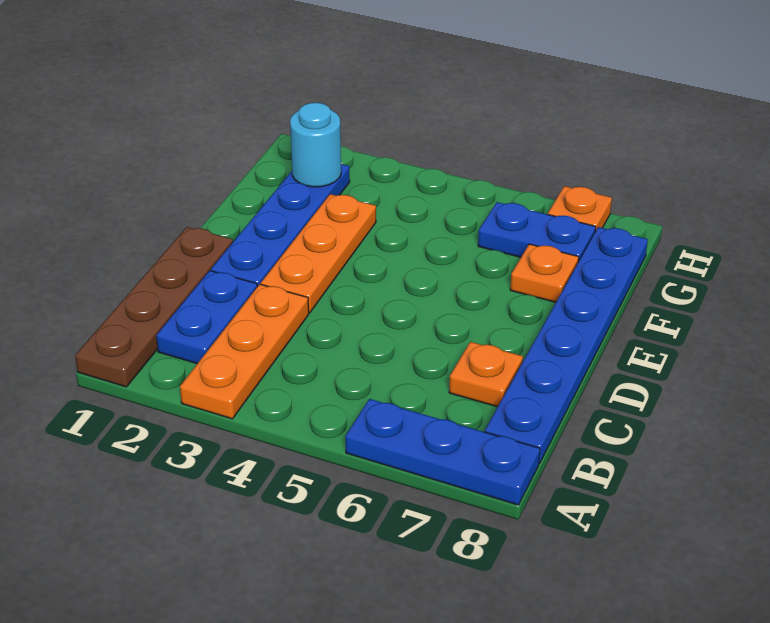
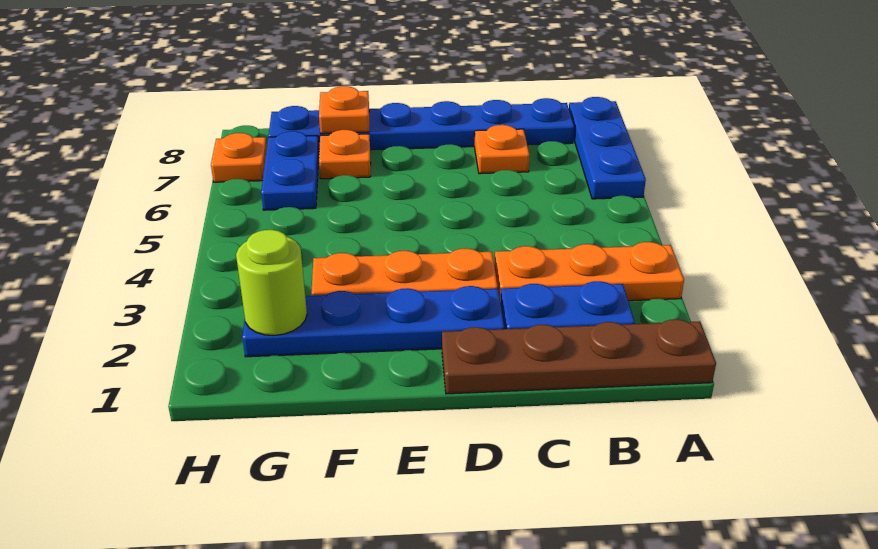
none -> orange 1x1 plate [319,86,369,134]
cyan 1x1 round brick [290,103,341,187] -> lime 1x1 round brick [236,230,307,335]

